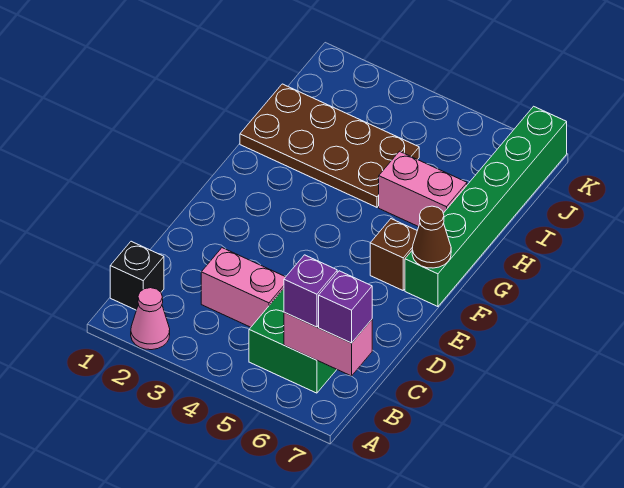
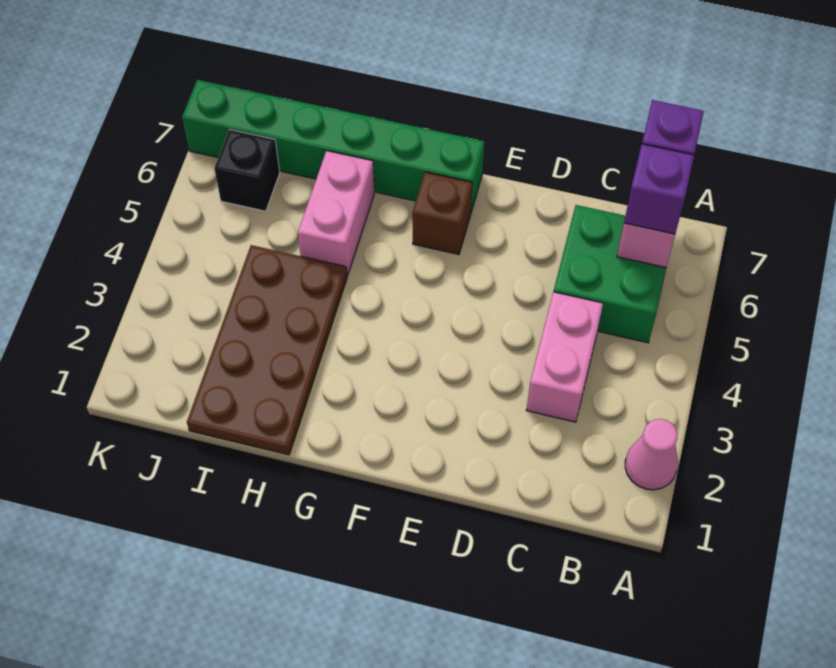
black 1x1 brick [110,241,164,310] -> black 1x1 brick moved to [214,129,280,211]
brown 1x1 cone [412,206,451,268] -> none

